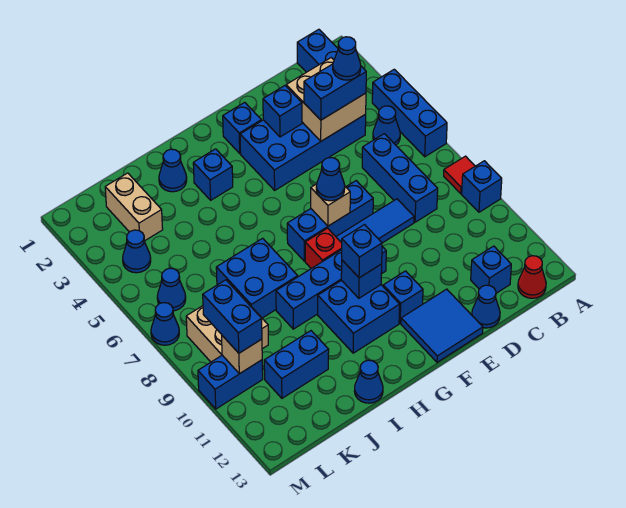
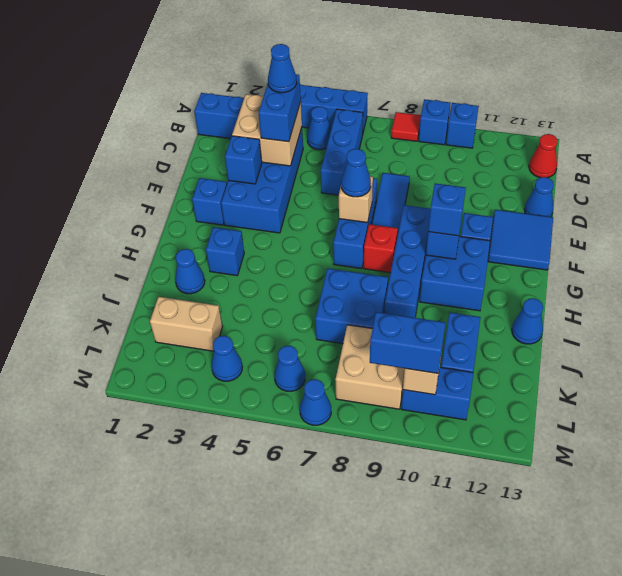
blue 1x3 brick [362,134,438,222] -> blue 1x3 brick turned to [321,109,363,195]
blue 1x1 brick [471,246,511,293] -> blue 1x1 brick moved to [446,103,479,148]
blue 1x2 brick [198,355,263,409] -> blue 1x2 brick turned to [401,367,473,420]

